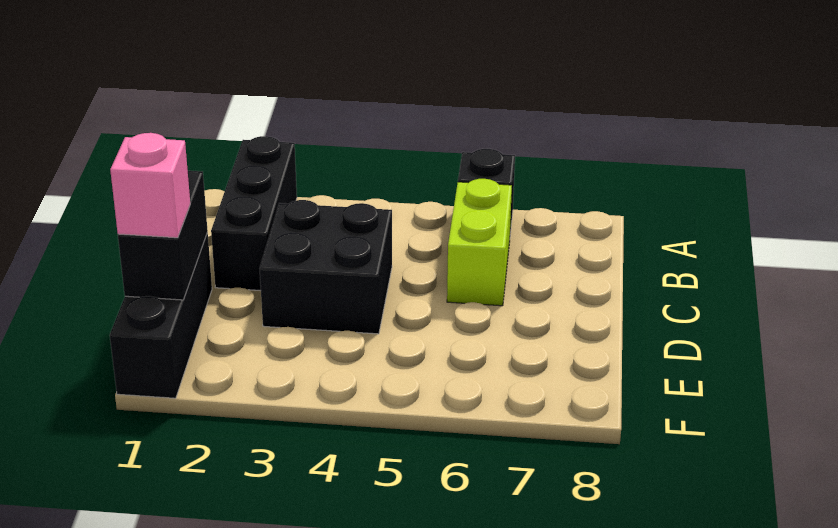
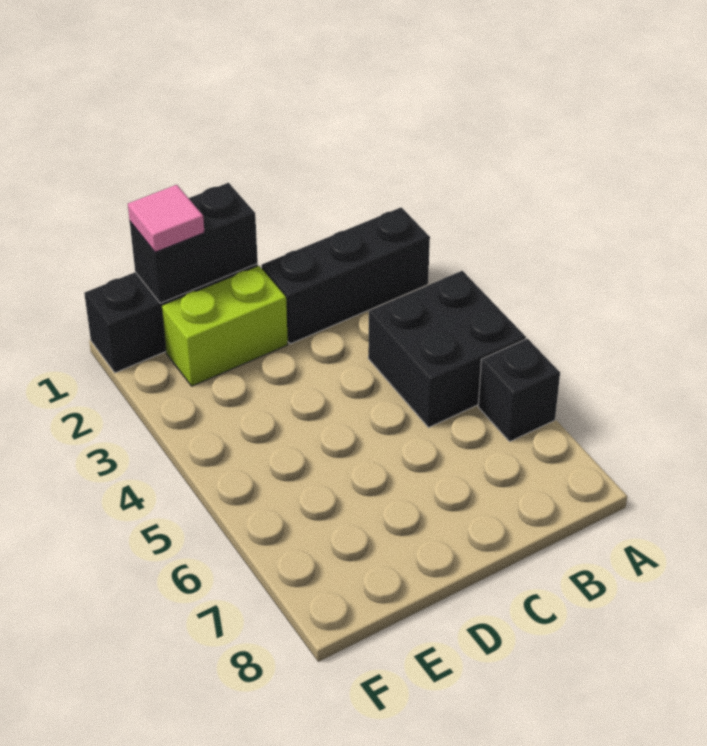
lime 1x2 brick [447,179,512,306] -> lime 1x2 brick moved to [162,266,288,386]
black 2x2 brick [260,200,392,334] -> black 2x2 brick moved to [368,271,526,427]
pink 1x1 brick [110,133,190,238] -> pink 1x1 tile [128,185,204,252]

